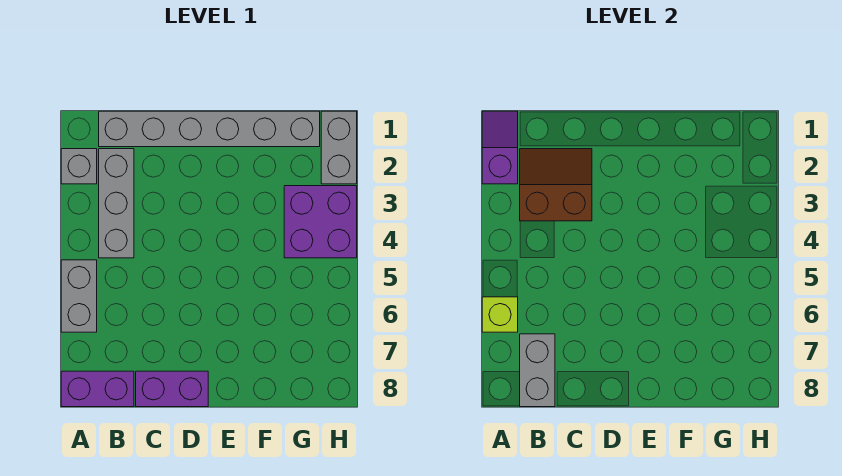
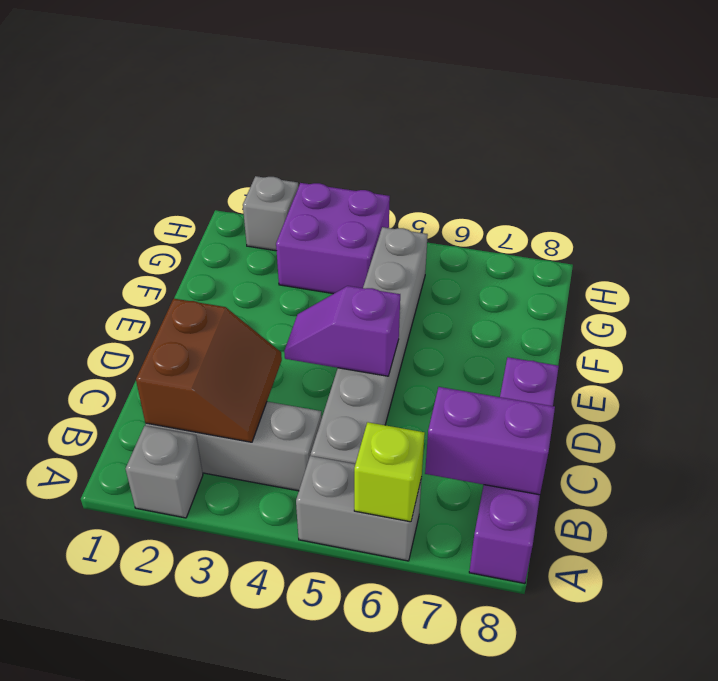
purple 1x2 slope [482,111,518,184] -> purple 1x2 slope moved to [284,286,400,376]
grey 1x6 brick [99,111,320,147] -> grey 1x6 brick moved to [311,227,428,464]
brown 2x2 slope [520,149,592,221] -> brown 2x2 slope turned to [136,299,282,442]
grey 1x2 brick [520,334,555,407] -> purple 1x2 brick [425,387,555,495]
grey 1x2 brick [321,111,357,184] -> grey 1x1 brick [243,176,298,251]

